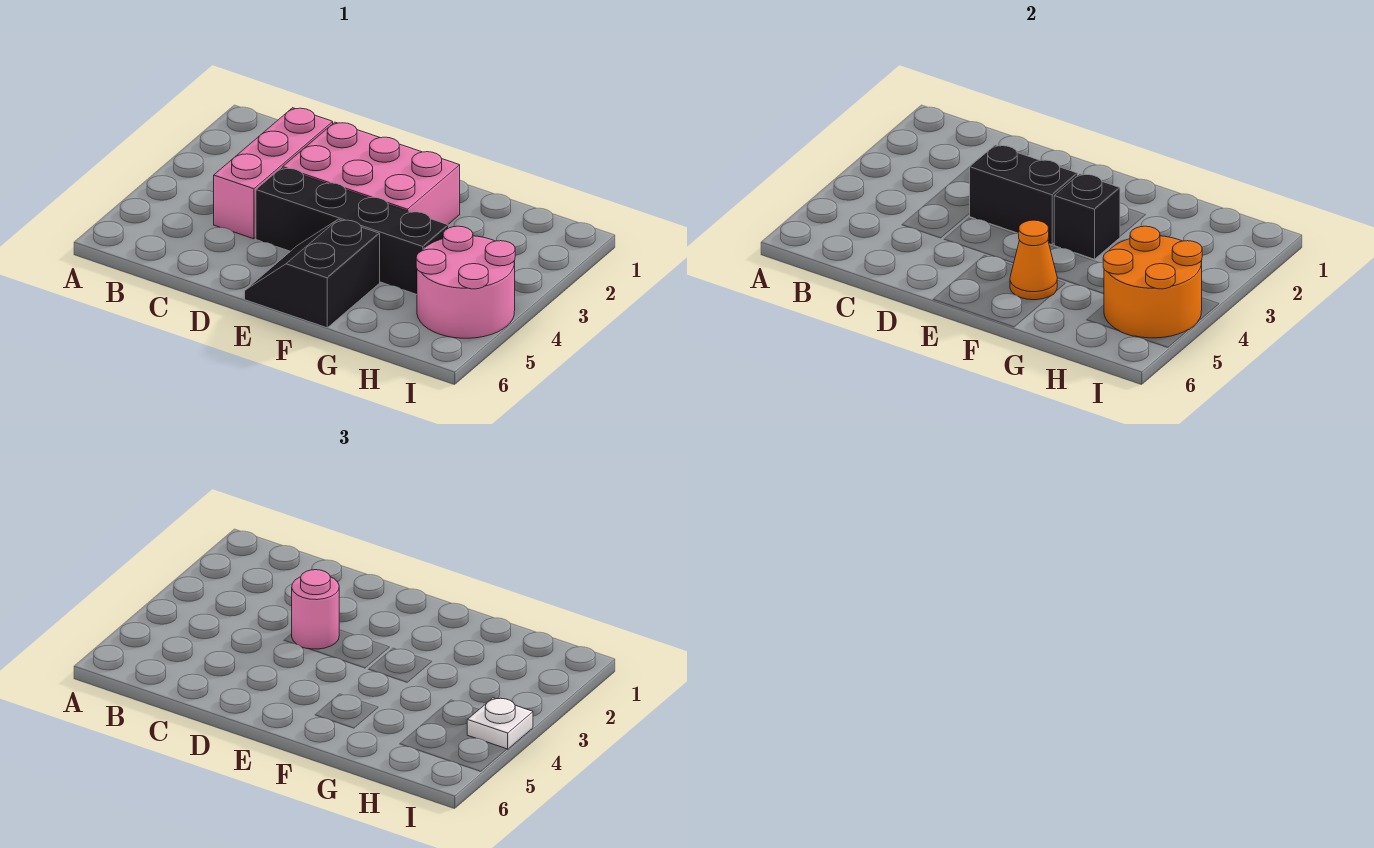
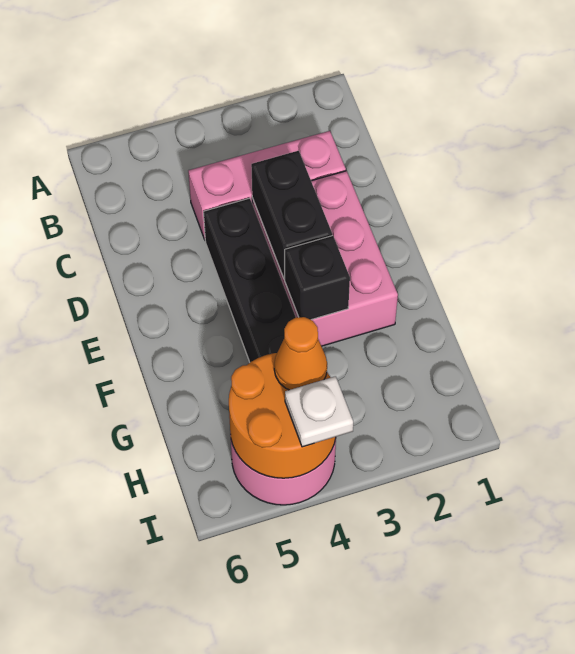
pink 1x1 round brick [292,570,339,649] -> none
black 2x2 slope [245,219,380,328] -> none
orange 1x1 cone [1010,220,1057,300] -> orange 1x1 cone moved to [274,317,327,390]

